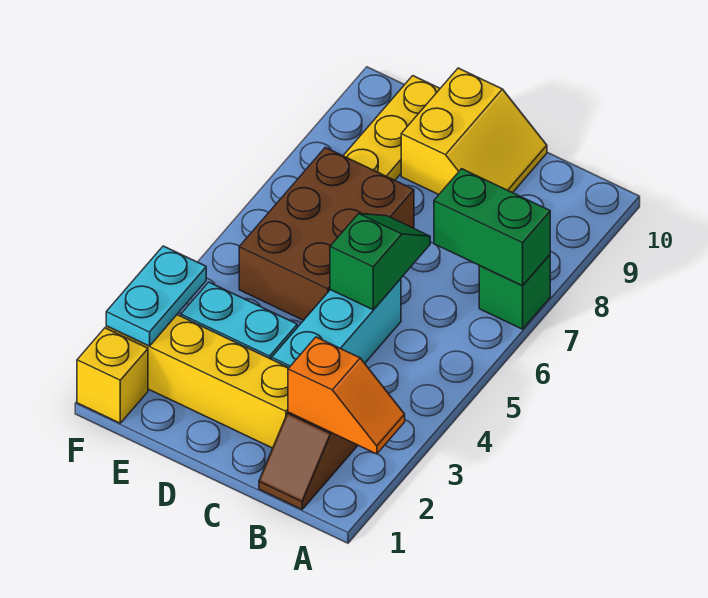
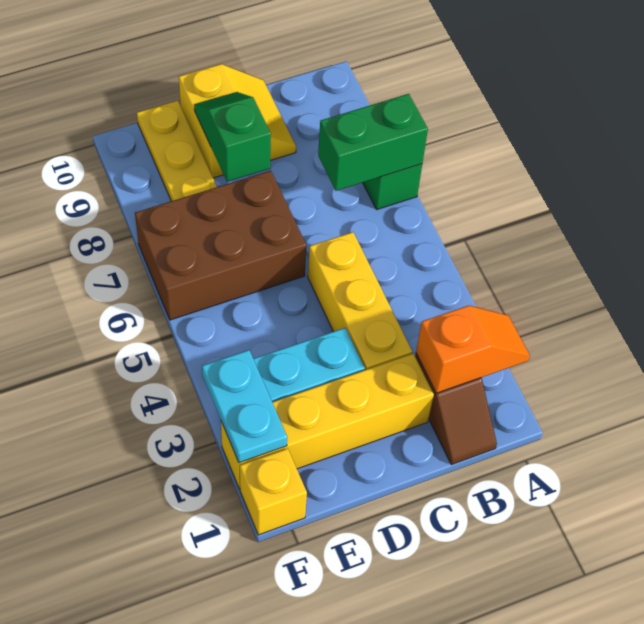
cyan 1x3 brick [272,279,401,367] -> yellow 1x3 brick [308,232,412,370]
green 1x2 slope [330,214,430,310] -> green 1x2 slope moved to [194,92,271,182]
brown 2x3 brick [239,148,414,320] -> brown 2x3 brick turned to [135,171,306,320]

